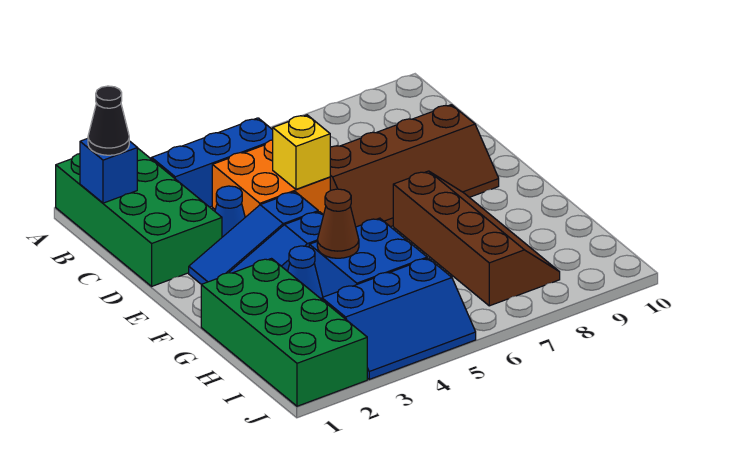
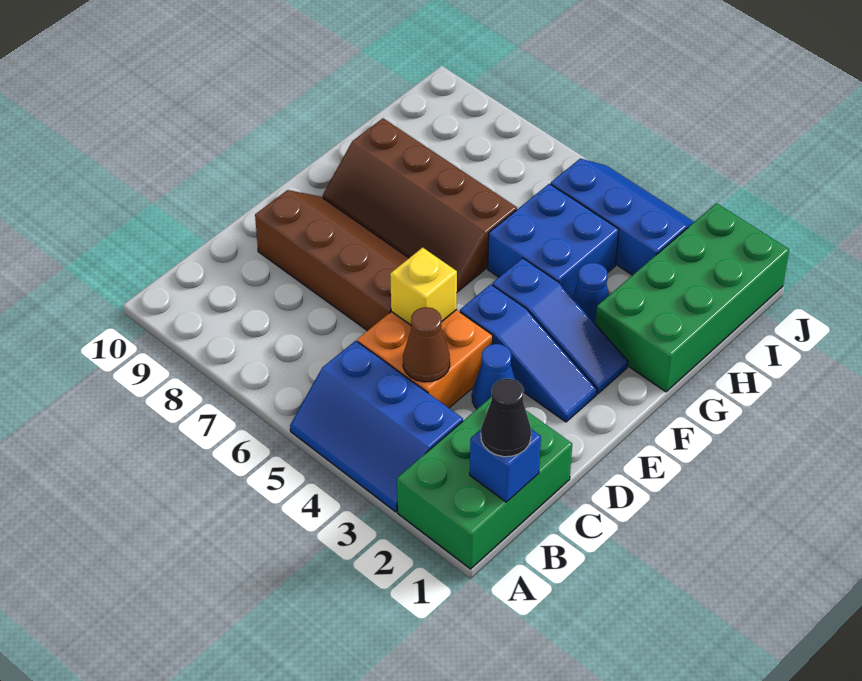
green 2x4 brick [56,148,222,286] -> green 2x3 brick [397,397,572,569]
brown 2x4 slope [393,171,560,306] -> brown 2x4 slope turned to [323,118,517,292]
brown 1x1 cone [317,189,359,258] -> brown 1x1 cone moved to [403,307,450,382]

